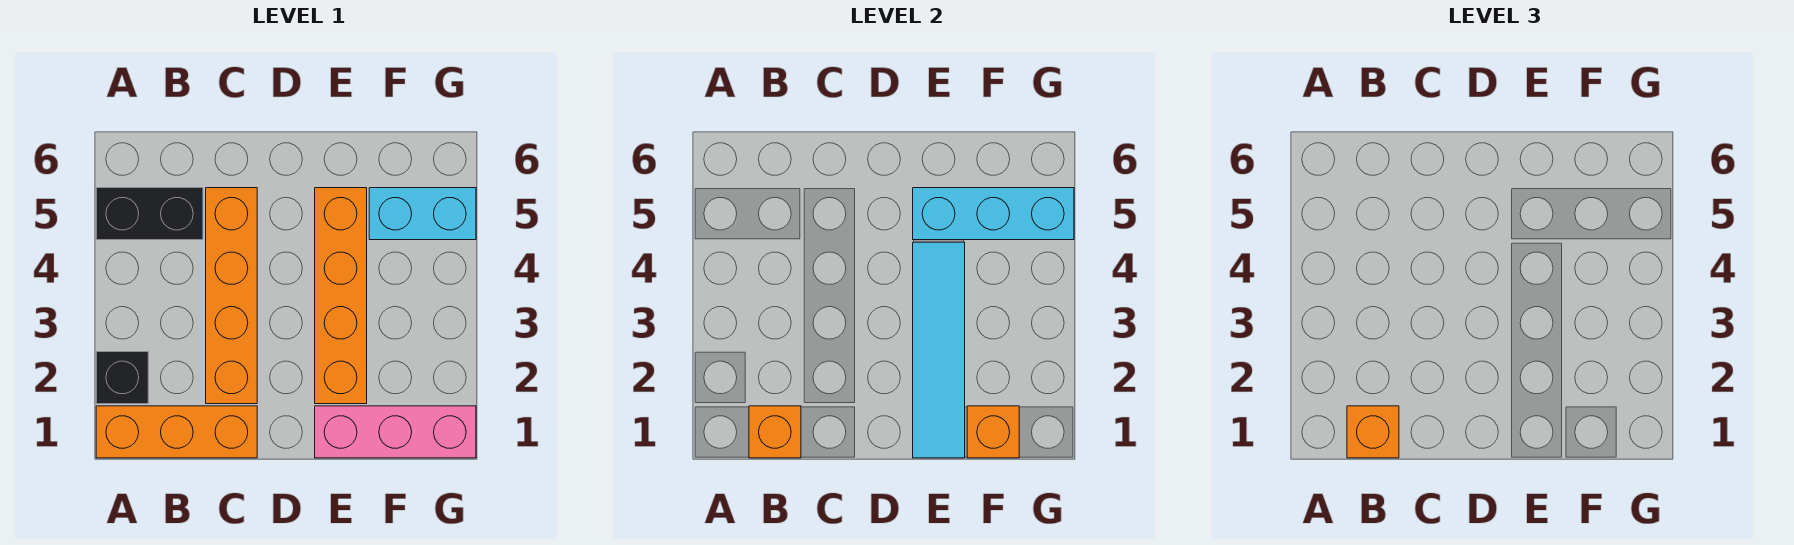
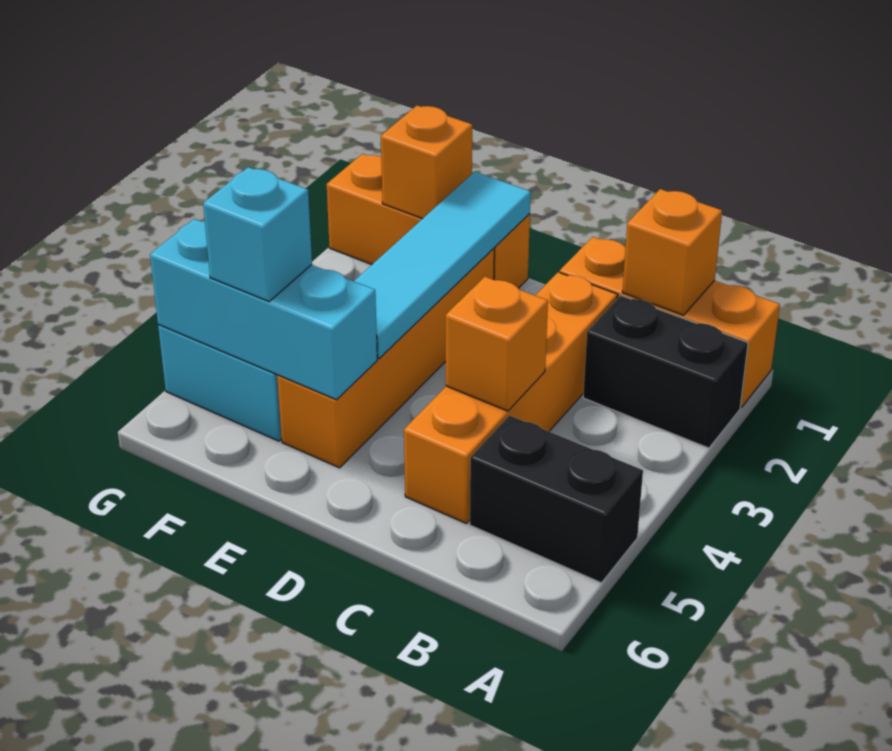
black 1x1 brick [96,352,148,404] -> black 1x2 brick [583,295,748,448]
orange 1x1 brick [1347,406,1399,458] -> orange 1x1 brick moved to [446,277,548,411]
pink 1x3 brick [315,406,476,458] -> orange 1x3 brick [327,154,530,288]
none -> cyan 1x1 brick [203,167,312,302]

